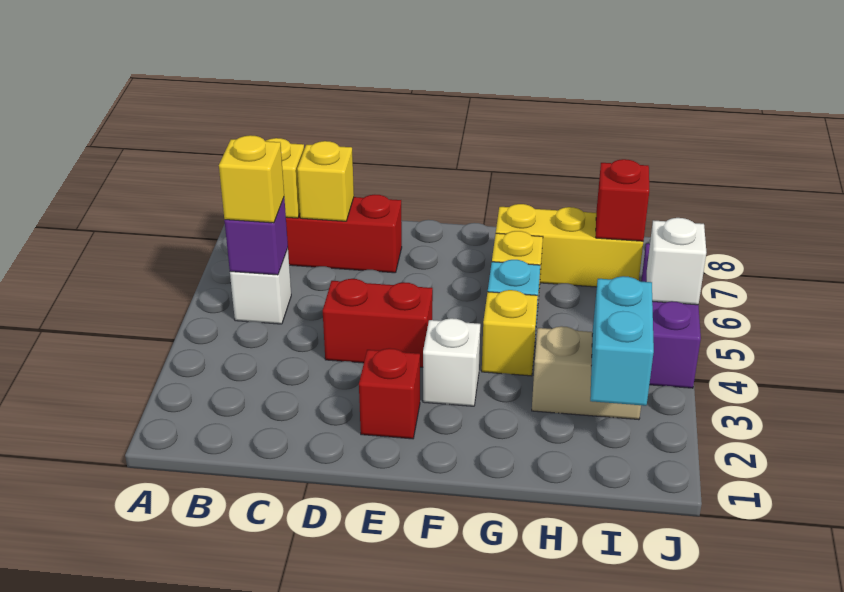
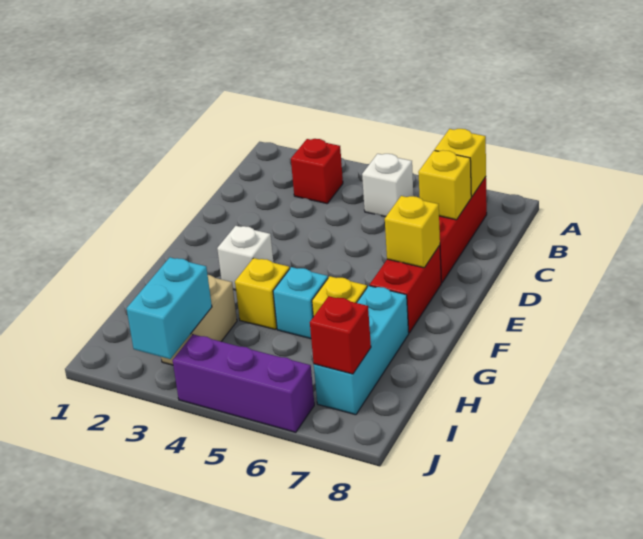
purple 1x1 brick [224,198,288,275] -> none
yellow 1x1 brick [219,135,284,223] -> yellow 1x1 brick moved to [385,196,440,268]
red 1x2 brick [323,279,433,367] -> red 1x2 brick moved to [370,245,441,333]
red 1x1 brick [359,348,420,439] -> red 1x1 brick moved to [291,139,343,204]
yellow 1x3 brick [496,204,643,287] -> cyan 1x3 brick [314,286,409,415]
cyan 1x2 brick [590,276,654,406] -> cyan 1x2 brick turned to [127,257,212,359]
white 1x1 brick [647,218,706,305] -> none

